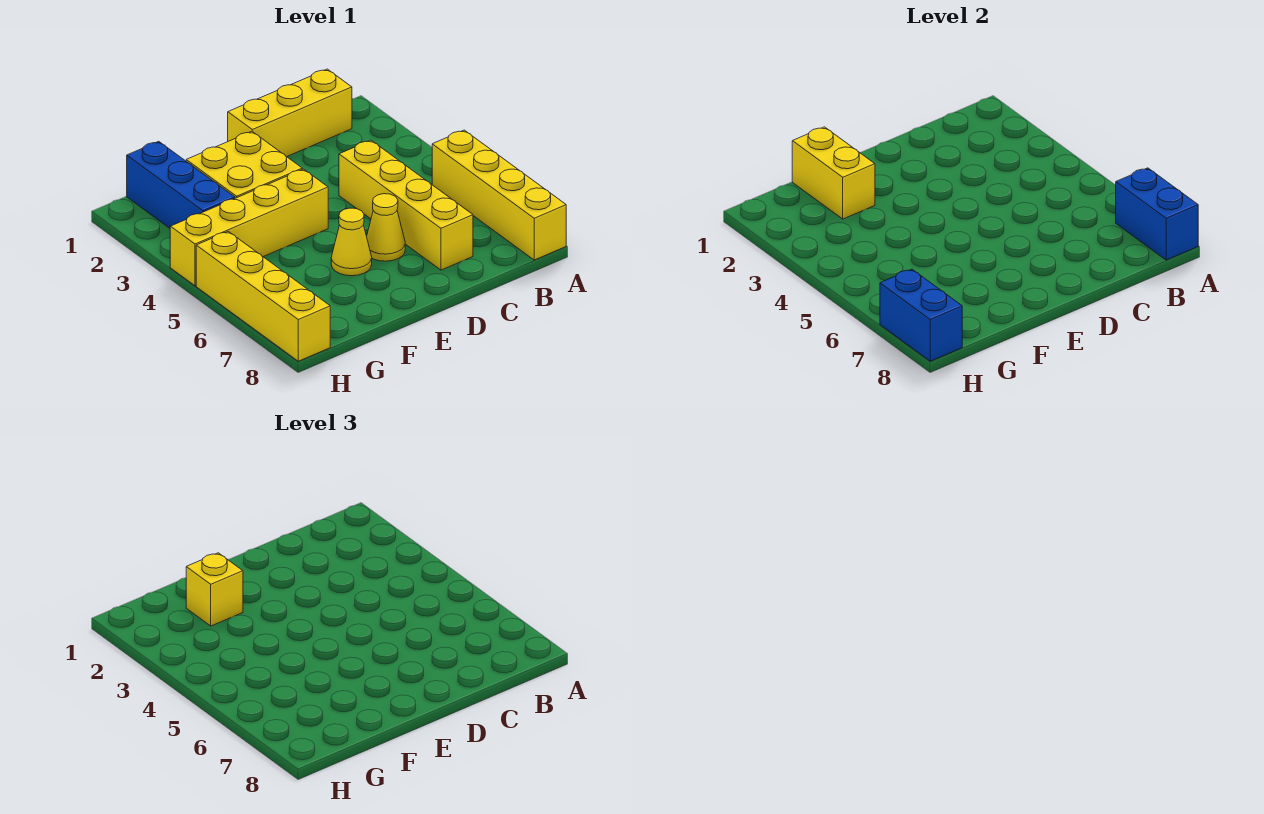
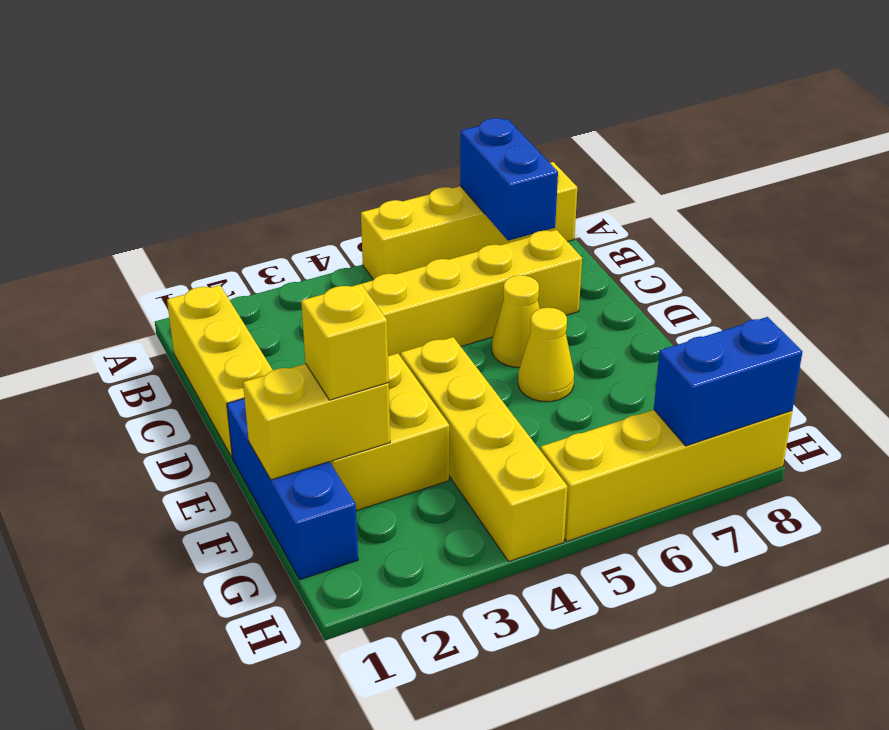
blue 1x2 brick [1116,168,1198,260] -> blue 1x2 brick turned to [460,118,558,241]
blue 1x3 brick [127,141,235,228] -> blue 1x3 brick turned to [227,398,358,580]

